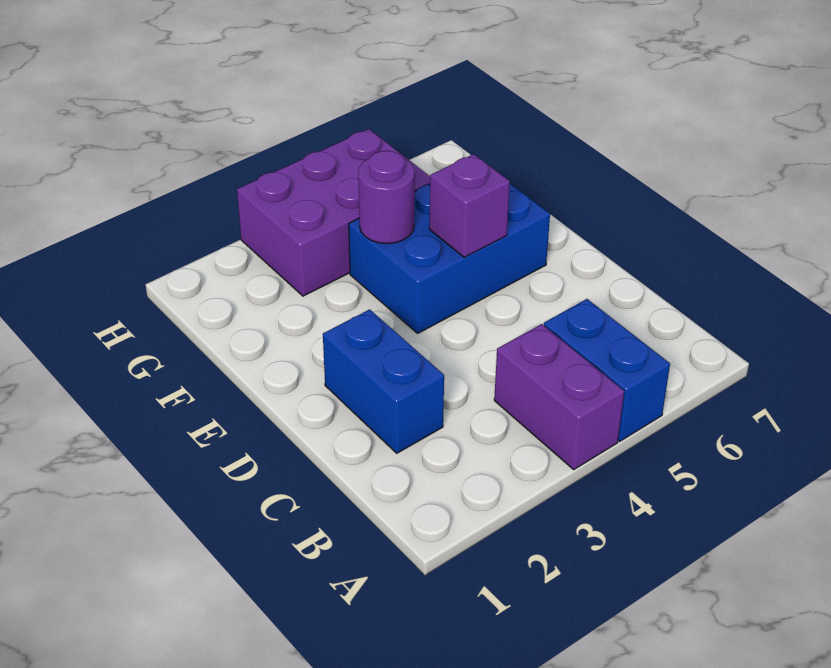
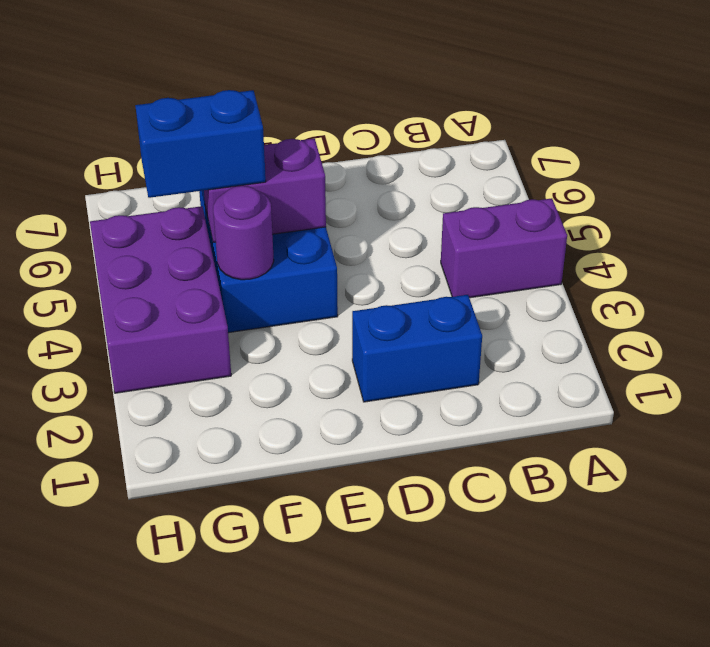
blue 1x2 brick [544,299,670,441] -> blue 1x2 brick moved to [135,90,266,198]
purple 1x1 brick [429,154,510,257] -> purple 1x2 brick [204,138,326,242]

